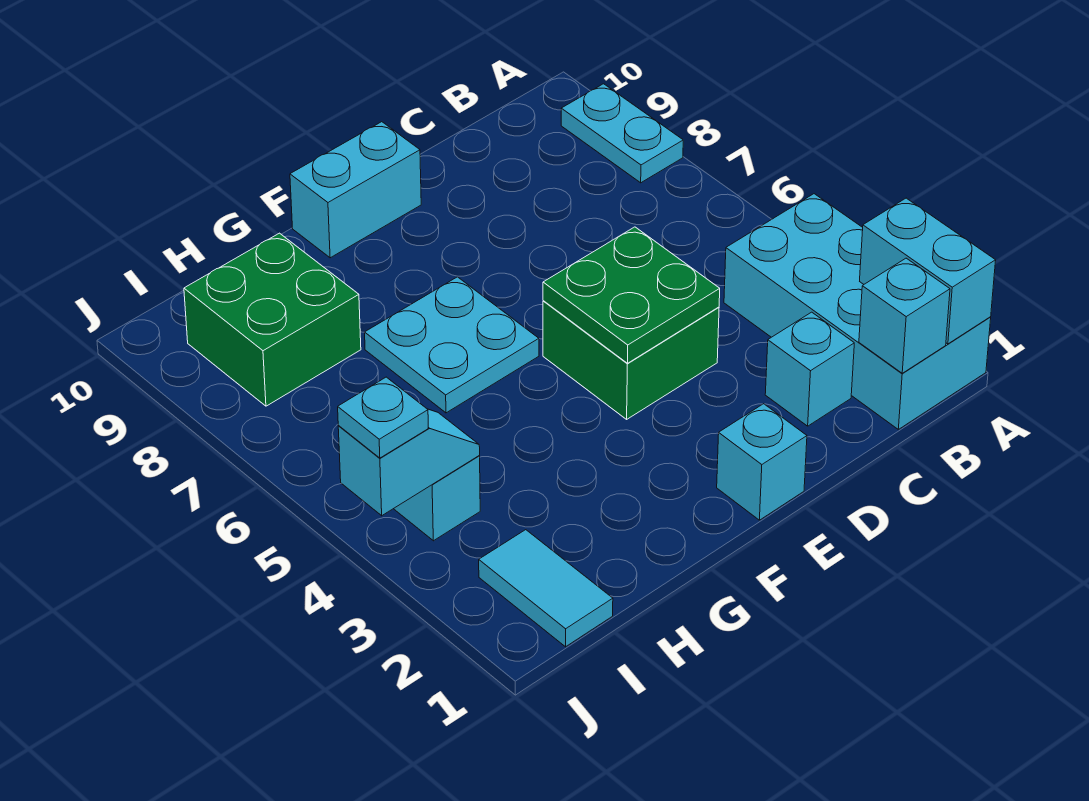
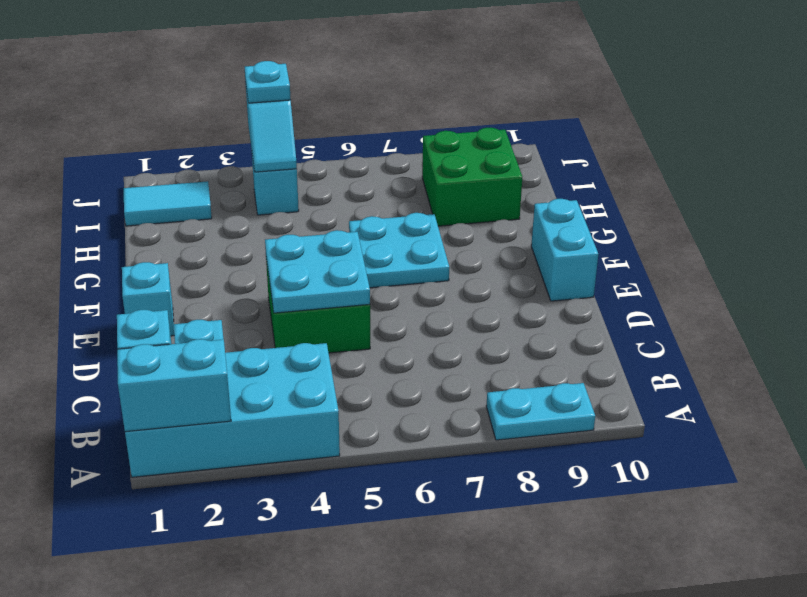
green 2x2 plate [543,227,720,363] -> cyan 2x2 plate [265,230,370,313]

